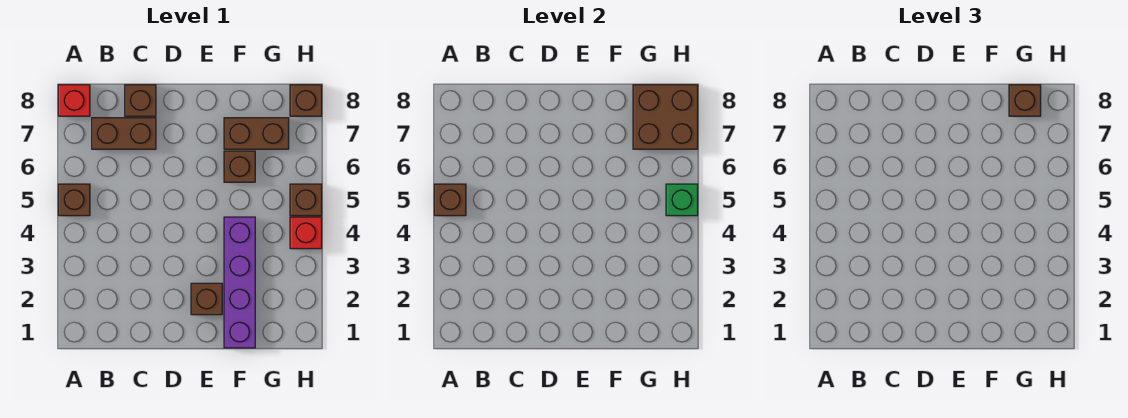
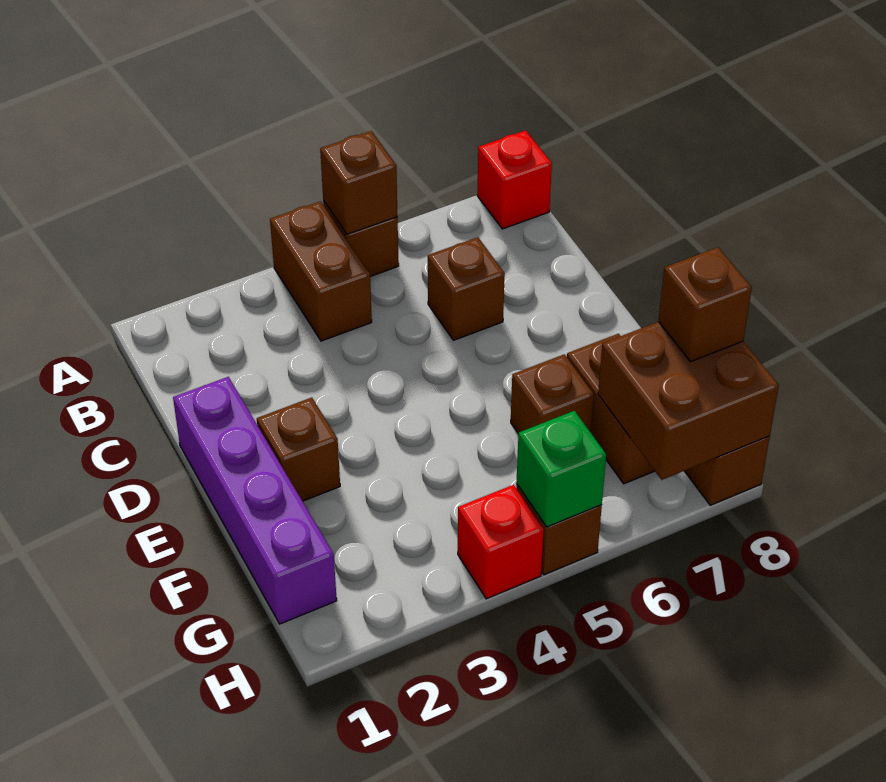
brown 1x2 brick [92,118,156,149] -> brown 1x2 brick moved to [270,201,372,341]
brown 1x1 brick [125,85,156,116] -> brown 1x1 brick moved to [428,237,505,340]
purple 1x4 brick [224,217,255,348] -> purple 1x4 brick turned to [173,377,337,624]

